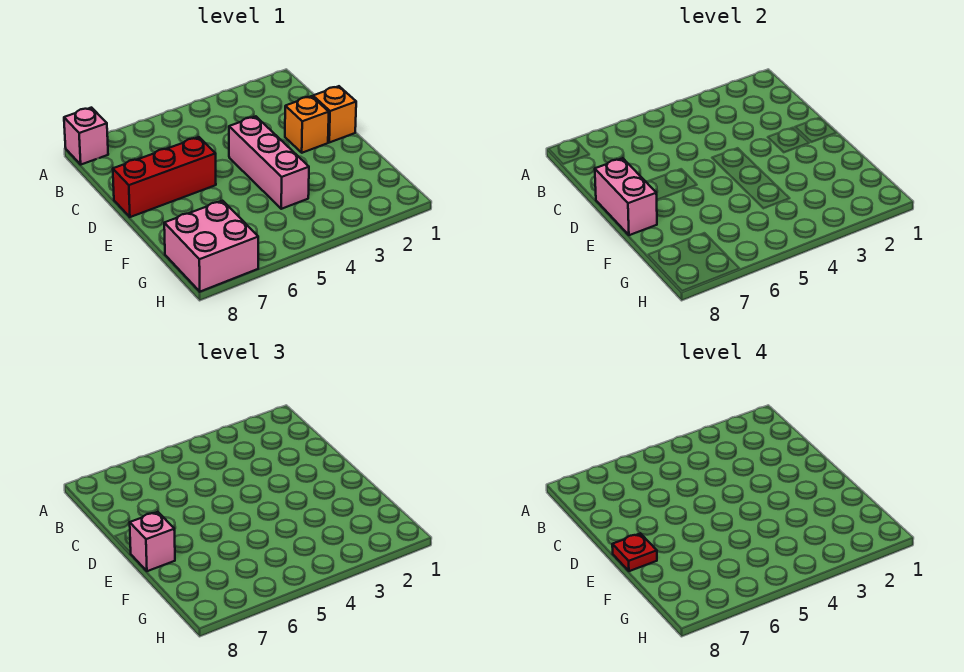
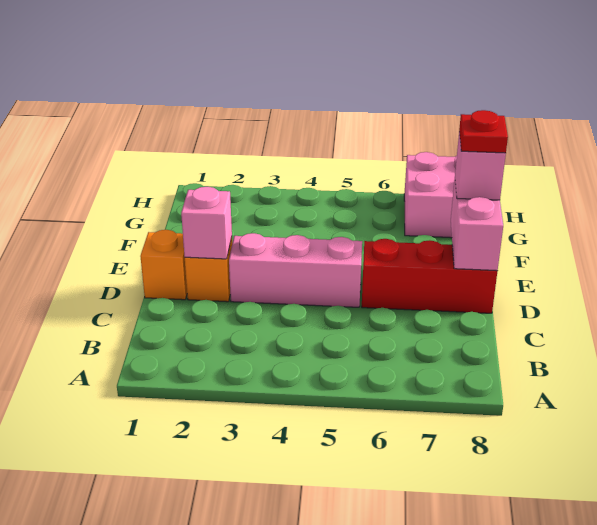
pink 1x1 brick [64,108,108,164] -> pink 1x1 brick moved to [181,187,232,259]
pink 1x3 brick [229,116,309,209] -> pink 1x3 brick turned to [229,233,362,307]

